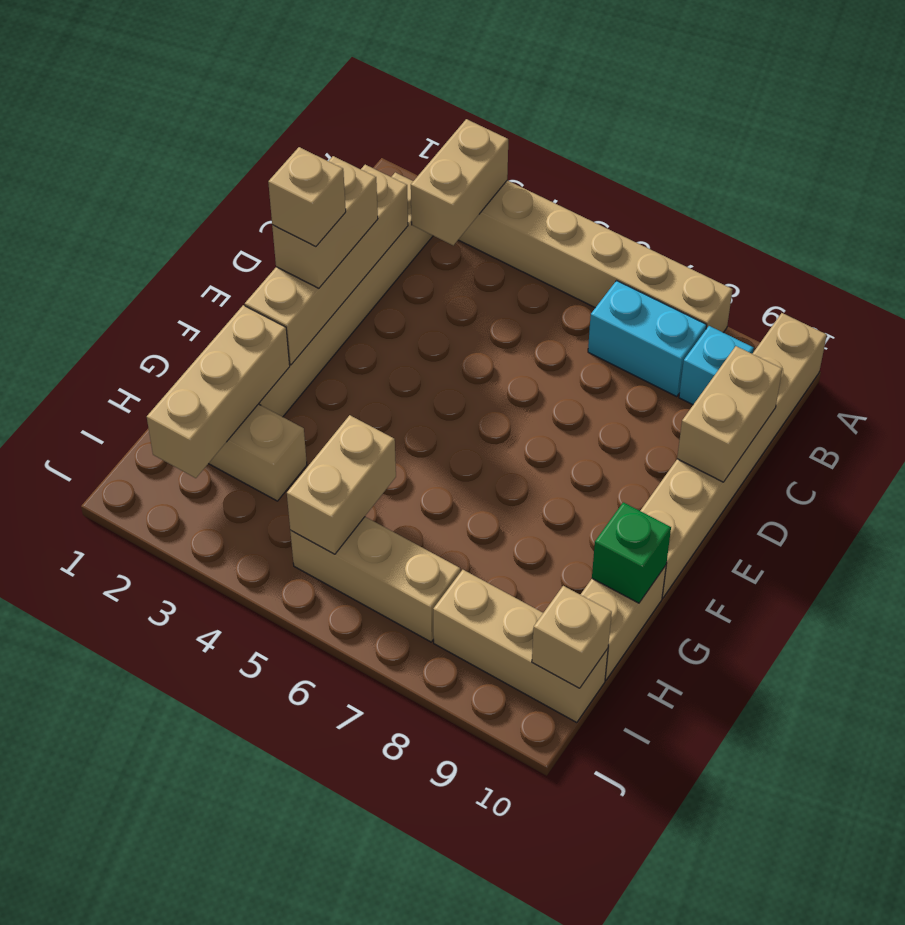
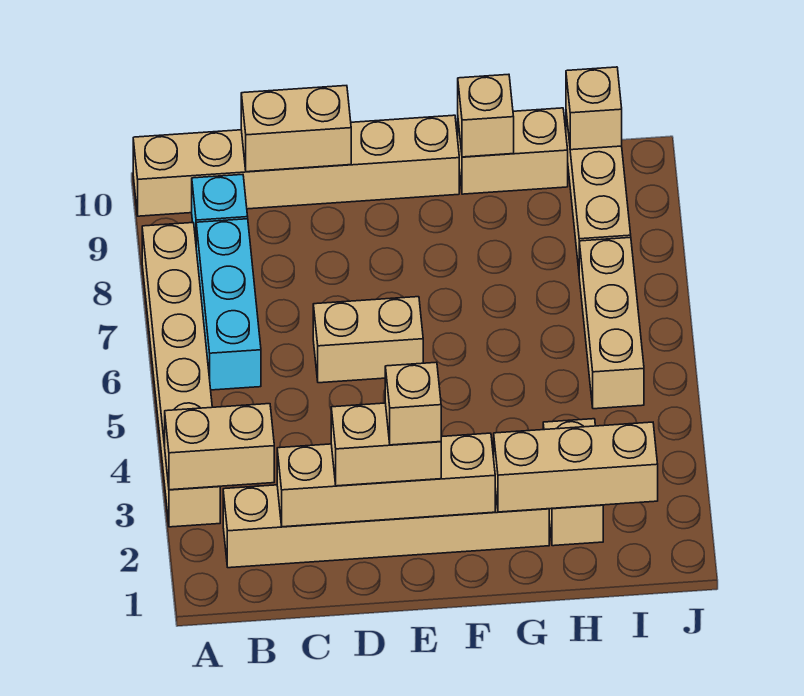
cyan 1x2 brick [588,281,707,397] -> cyan 1x3 brick [196,219,261,390]
green 1x1 brick [592,502,671,603] -> tan 1x1 brick [458,74,514,157]
tan 1x2 brick [287,415,396,554] -> tan 1x2 brick moved to [313,297,423,383]

